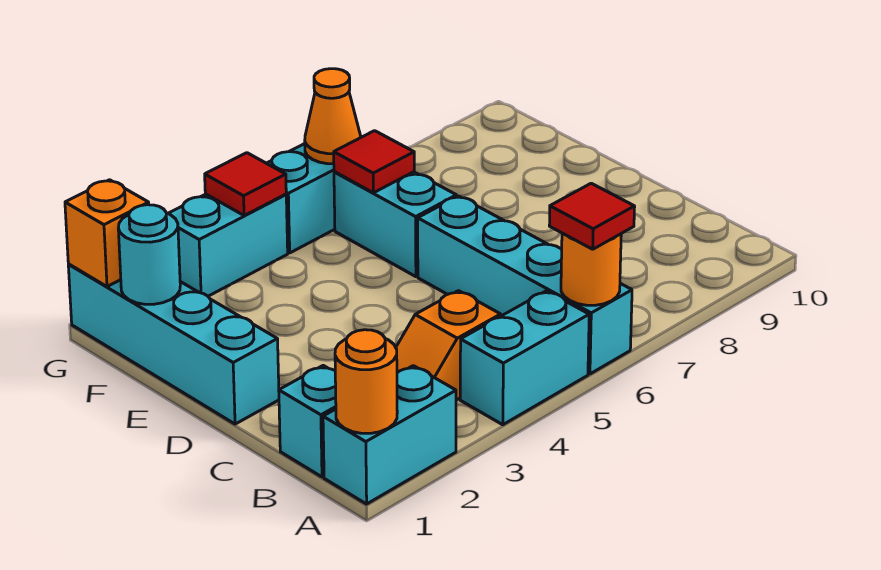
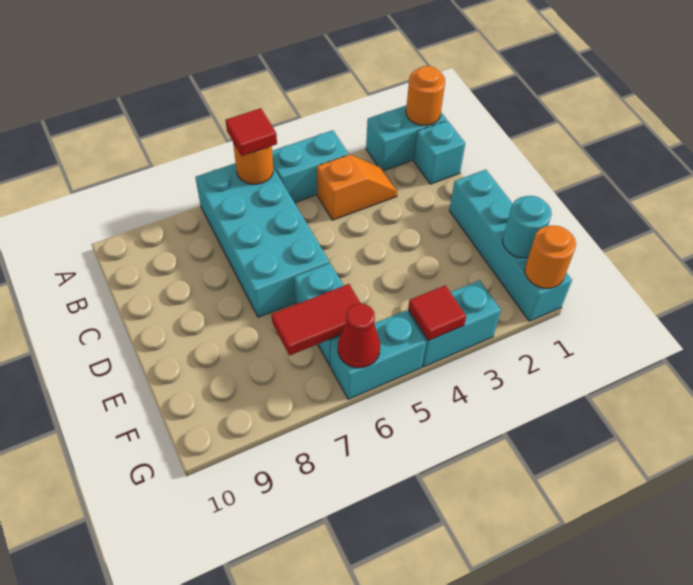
cyan 1x4 brick [418,196,632,374] -> cyan 2x4 brick [195,163,329,317]
red 1x1 tile [334,131,414,193] -> red 1x2 tile [271,284,361,356]
orange 1x1 brick [65,180,149,287] -> orange 1x1 round brick [525,226,576,288]
orange 1x1 cone [305,69,361,164] -> red 1x1 cone [338,304,380,368]

